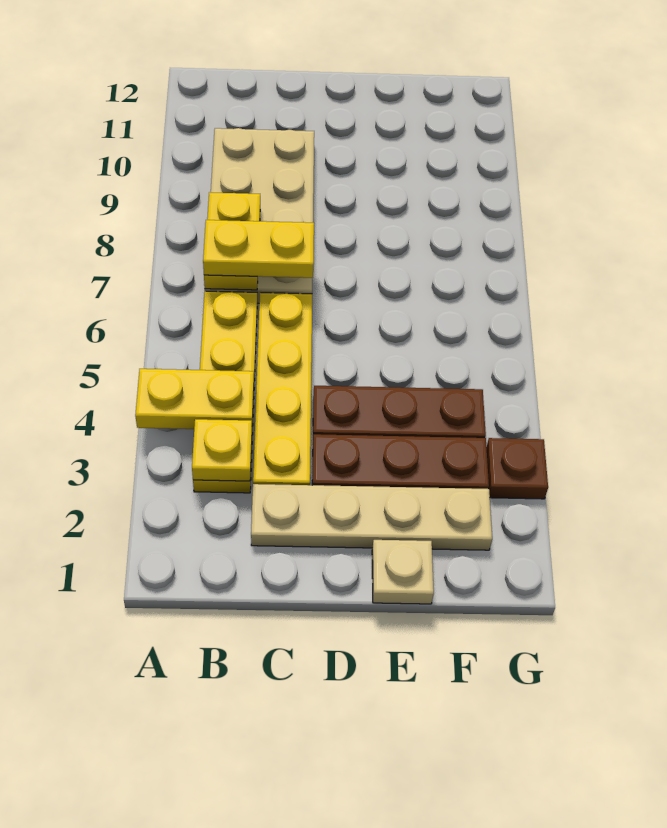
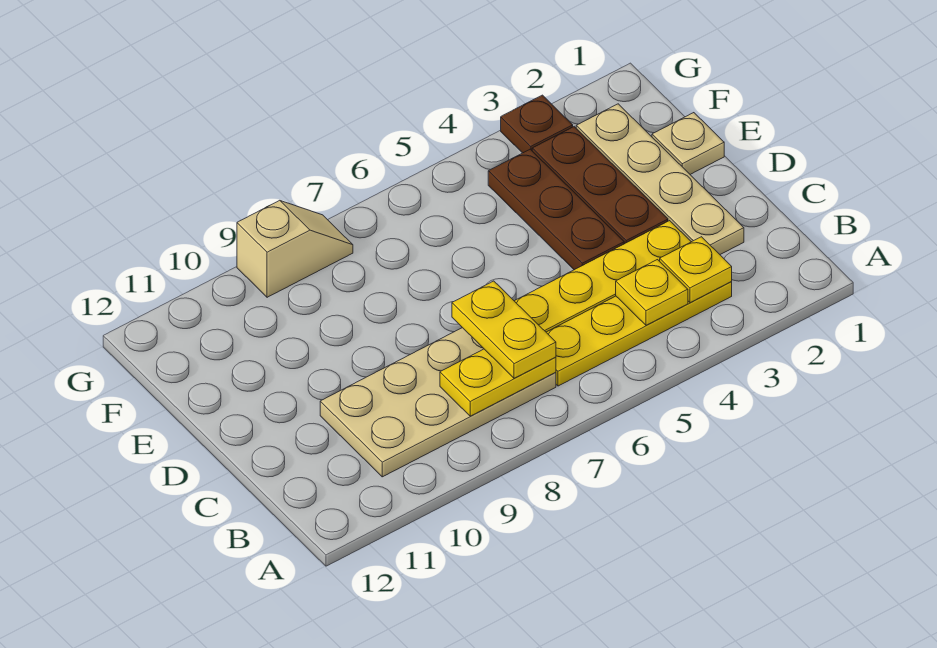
yellow 1x2 plate [135,369,254,429] -> yellow 1x1 plate [616,260,688,325]
none -> tan 1x2 slope [237,200,353,297]

